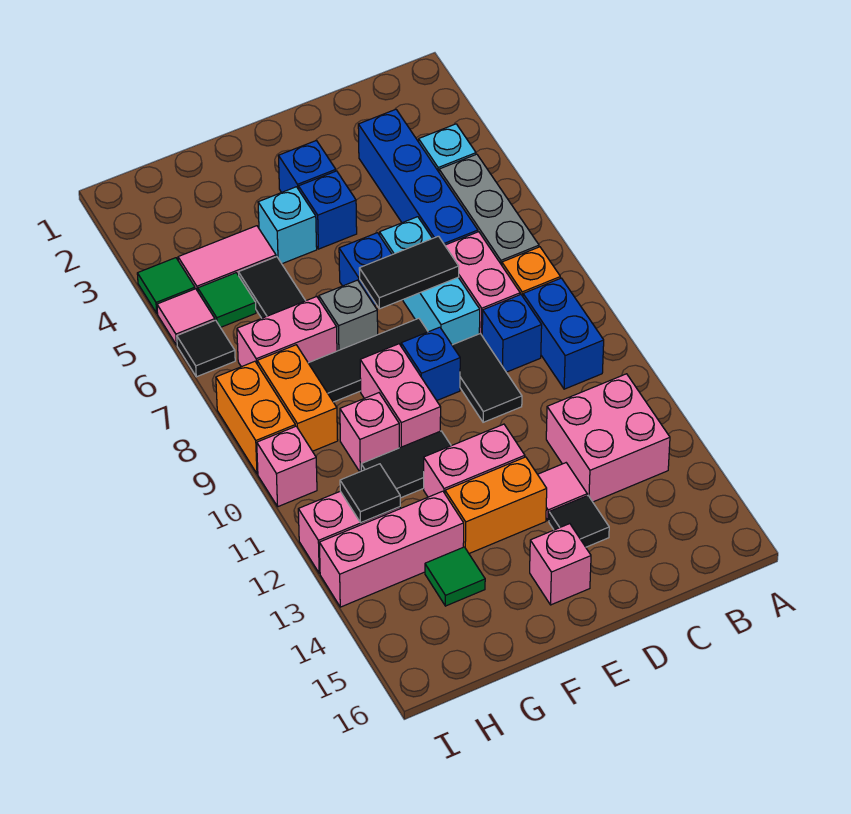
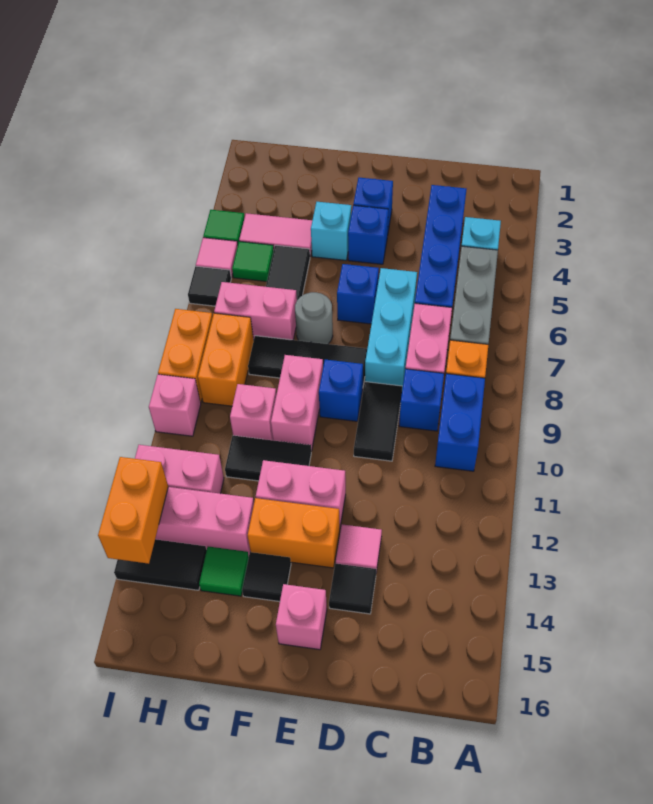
pink 2x2 brick [546,374,670,502] -> none
black 1x2 tile [359,236,459,309] -> black 1x2 tile moved to [114,539,207,590]
grey 1x1 brick [319,280,378,351] -> grey 1x1 round brick [295,292,333,344]
black 1x1 tile [340,464,400,523] -> black 1x1 tile moved to [242,552,291,602]
none -> orange 1x2 brick [98,457,168,564]

